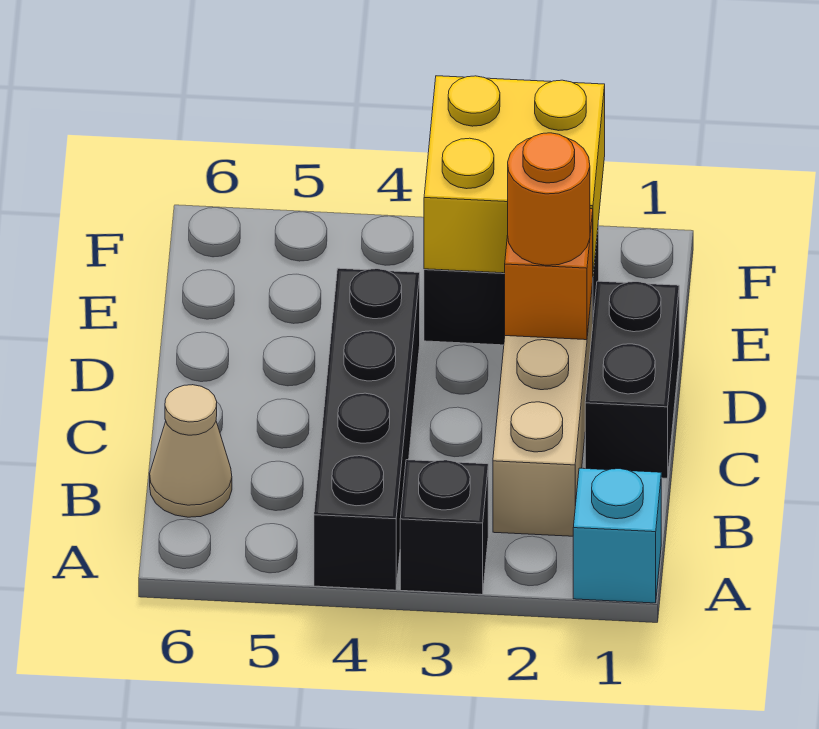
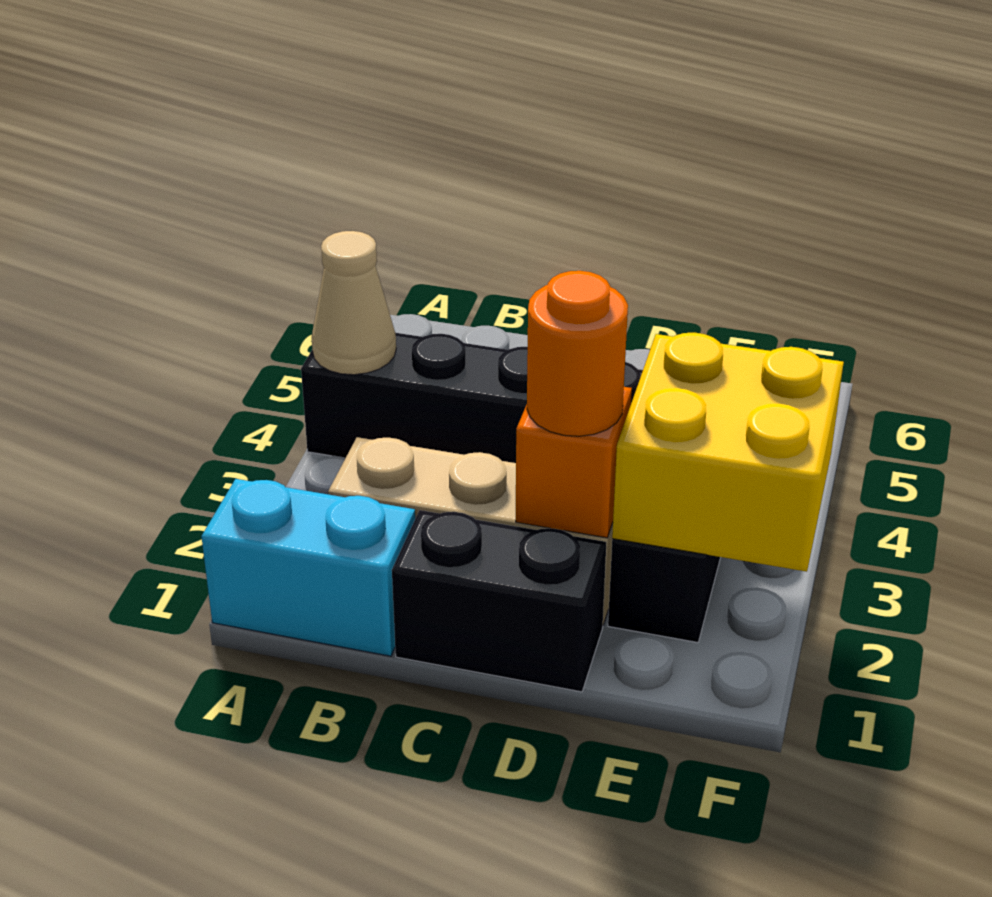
cyan 1x1 brick [573,468,661,603] -> cyan 1x2 brick [201,479,415,656]
black 1x1 brick [400,460,488,595] -> none
tan 1x1 cone [150,385,232,517] -> tan 1x1 cone moved to [312,231,396,375]

